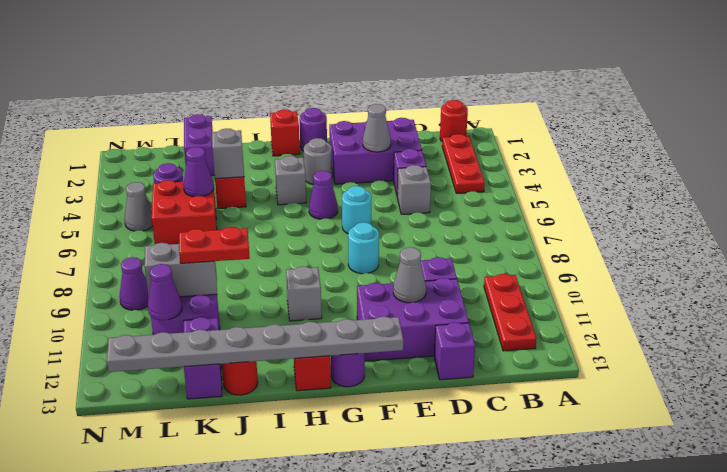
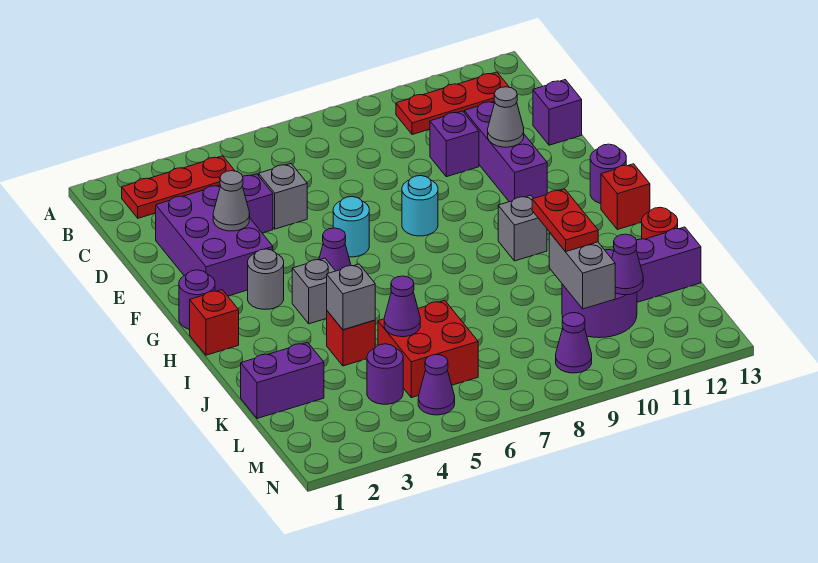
red 1x1 round brick [440,100,468,141] -> none
purple 2x3 brick [357,278,469,361] -> purple 1x3 brick [464,101,547,202]
grey 1x8 plate [107,317,403,372] -> none
grey 1x1 cone [125,182,152,231] -> purple 1x1 cone [418,355,455,415]

